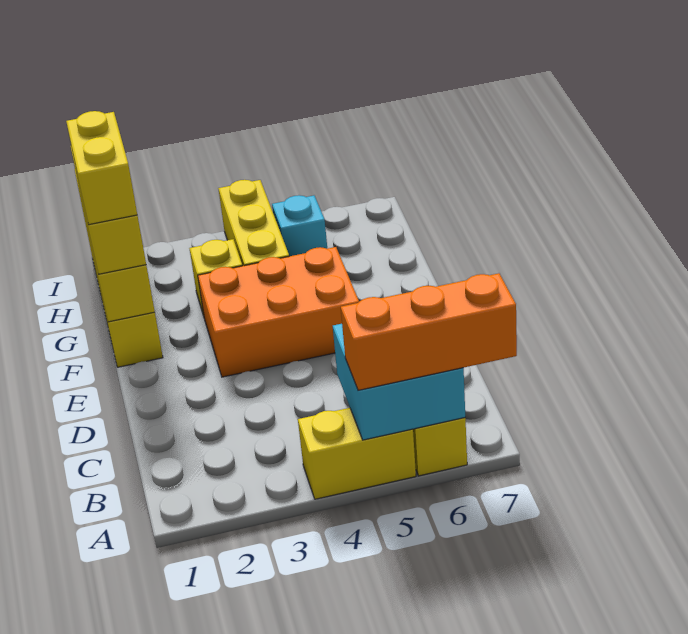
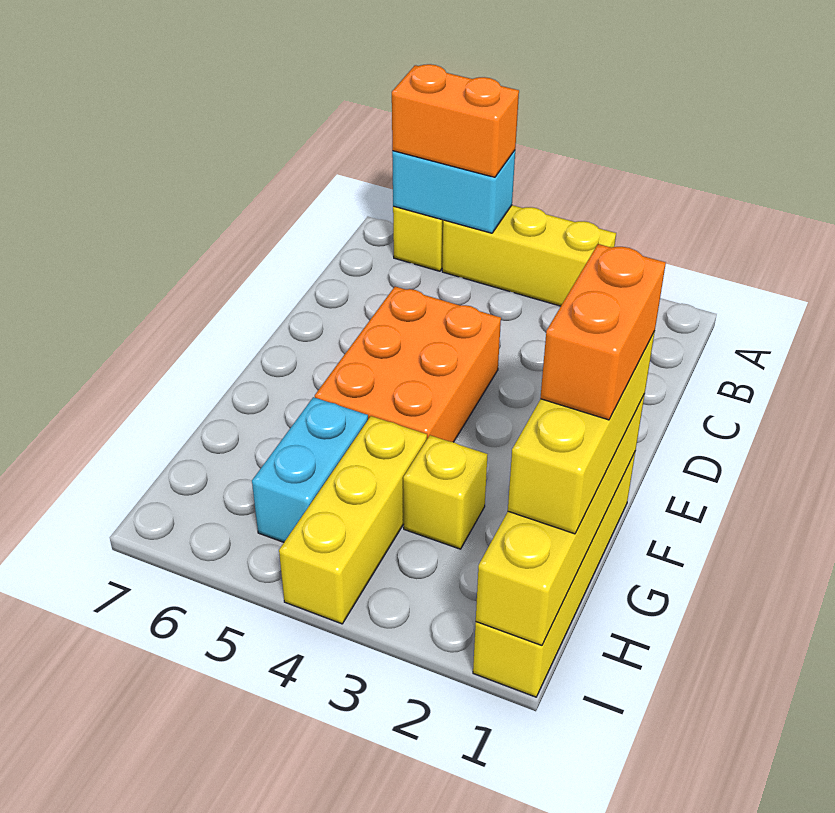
yellow 1x2 brick [298,408,416,499] -> yellow 1x3 brick [442,205,616,306]
cyan 2x2 brick [333,324,465,440] -> cyan 1x2 brick [392,150,515,233]
orange 1x3 brick [341,273,517,390] -> orange 1x2 brick [392,64,519,177]
orange 2x3 brick [198,247,359,377] -> orange 2x3 brick turned to [315,286,501,442]
yellow 1x2 brick [66,111,137,225] -> orange 1x2 brick [540,244,666,420]
cyan 1x1 brick [272,195,327,256] -> cyan 1x2 brick [252,397,368,542]

